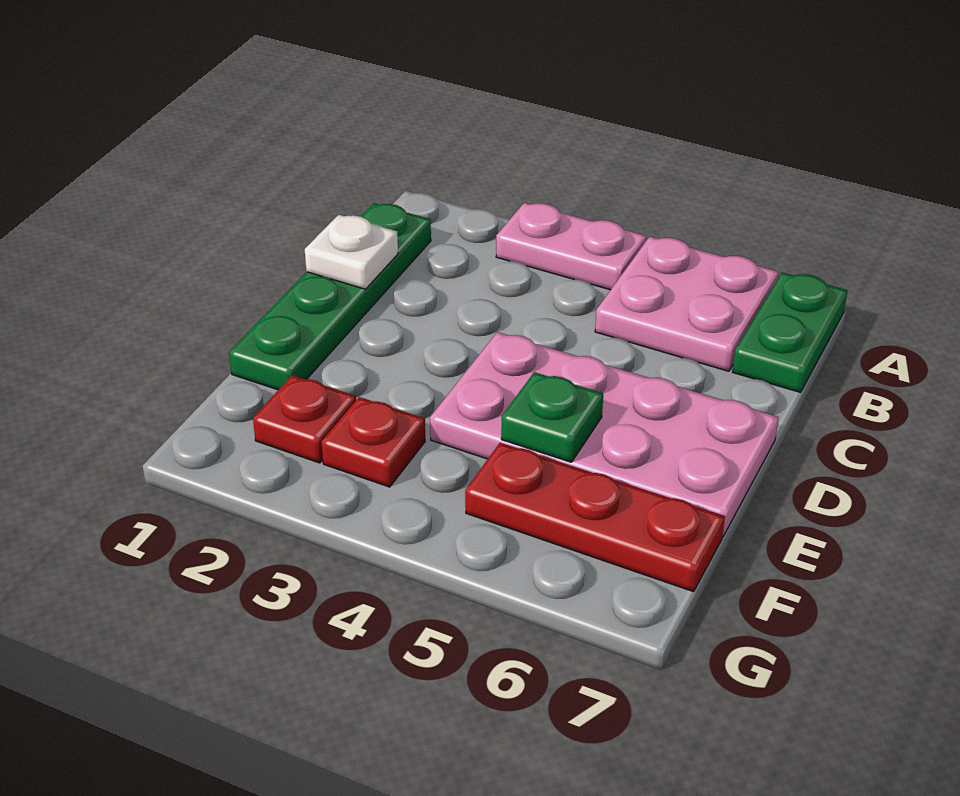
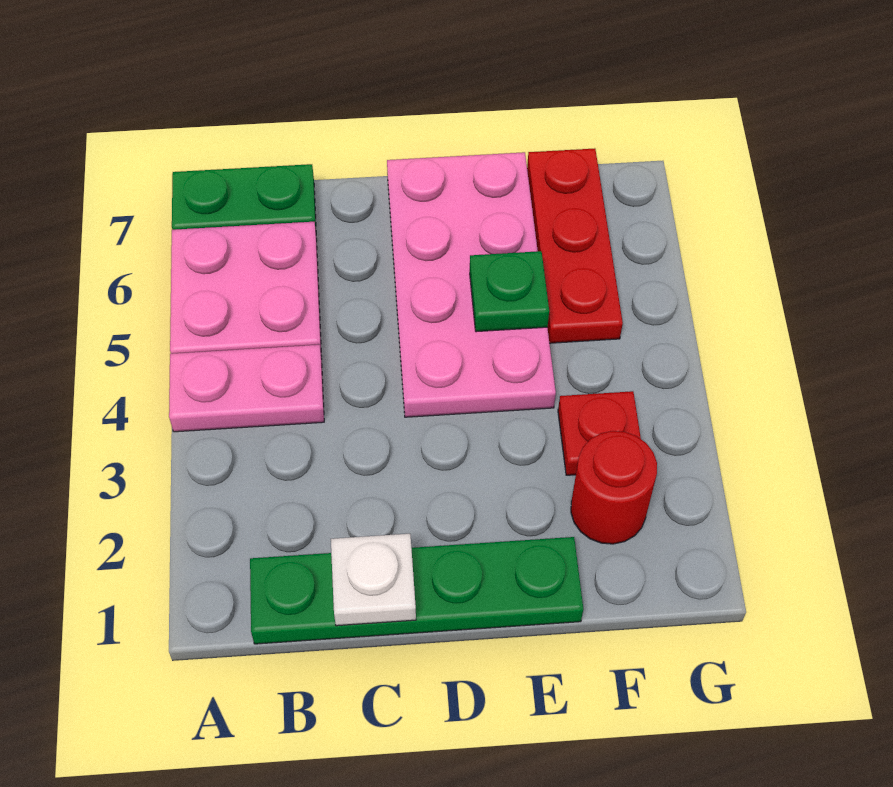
pink 1x2 plate [496,203,646,290] -> pink 1x2 plate turned to [169,345,324,432]
red 1x1 plate [253,375,356,463] -> red 1x1 round brick [571,431,657,544]

